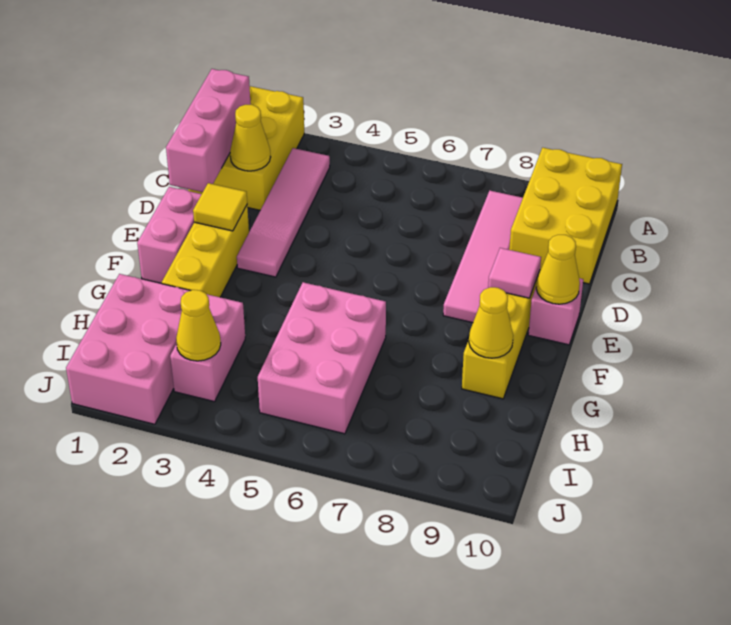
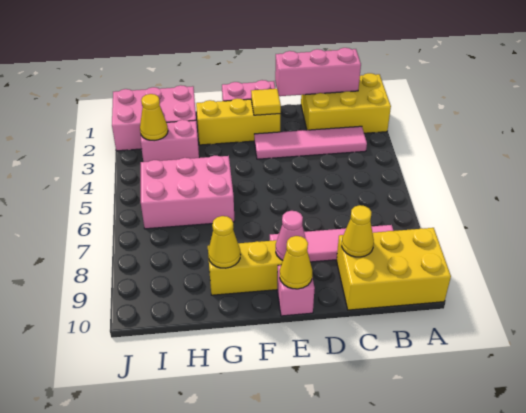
yellow 1x1 cone [230,105,271,171] -> yellow 1x1 cone moved to [342,205,374,257]
pink 1x1 tile [488,248,541,298] -> pink 1x1 cone [276,211,306,260]

